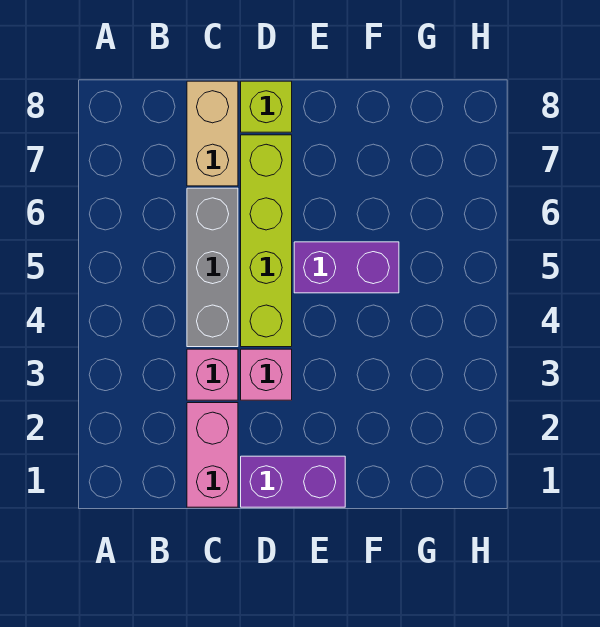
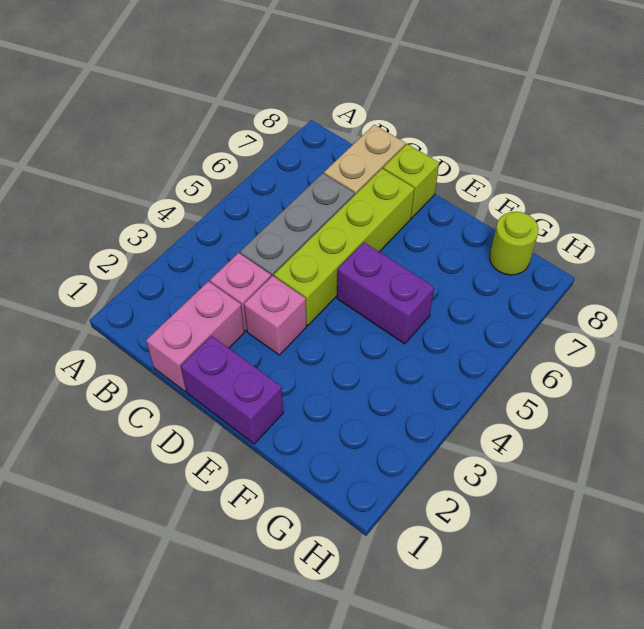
none -> lime 1x1 round brick [490,212,539,275]

